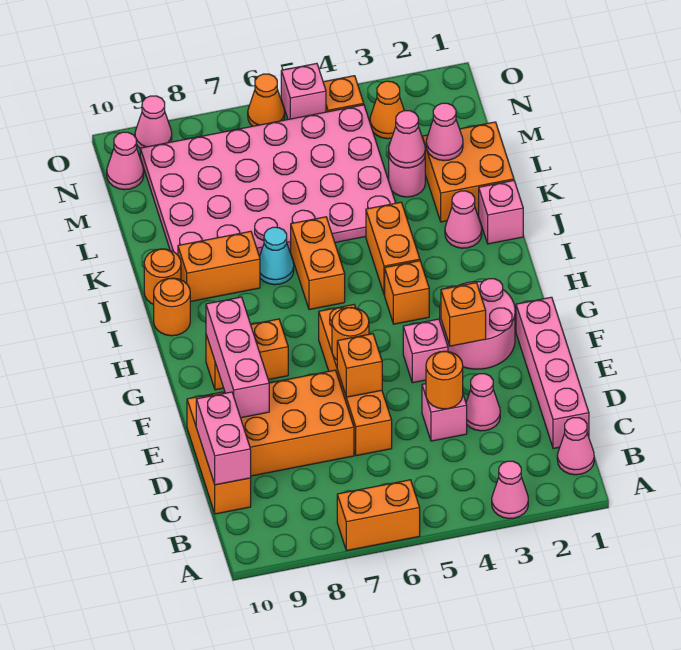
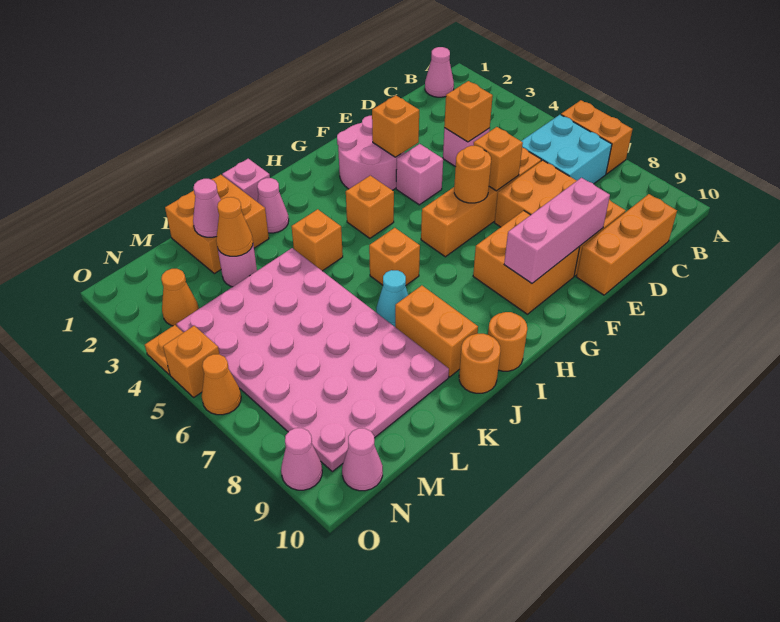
pink 1x1 cone [492,461,528,518] -> none
none -> cyan 2x2 brick [521,115,612,184]
pink 1x4 brick [516,297,589,449] -> none
pink 1x2 brick [196,392,251,485] -> none
pink 1x1 cone [466,374,500,431] -> none
orange 1x1 round brick [426,351,463,409] -> orange 1x1 brick [444,81,493,142]
orange 1x2 brick [206,319,288,390] -> orange 2x2 brick [473,211,580,314]
orange 1x2 brick [366,202,420,295] -> orange 1x1 brick [292,209,343,271]
orange 1x2 brick [291,217,345,310] -> orange 1x1 brick [369,228,420,285]
pink 1x1 cone [389,111,425,168] -> orange 1x1 cone [216,197,253,256]
pink 1x1 brick [281,63,326,119] -> orange 1x1 brick [163,326,219,397]

